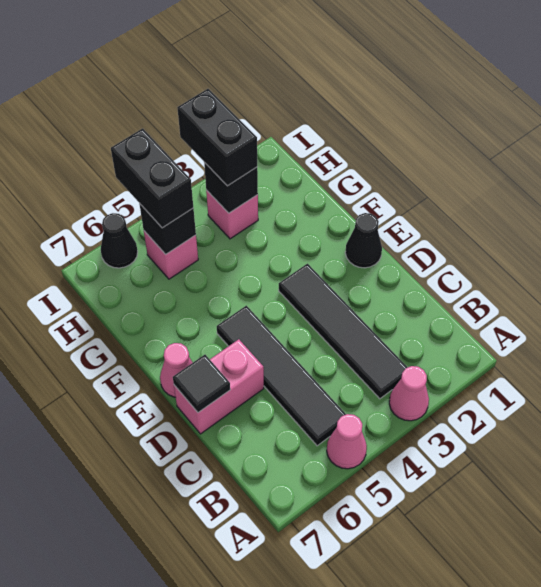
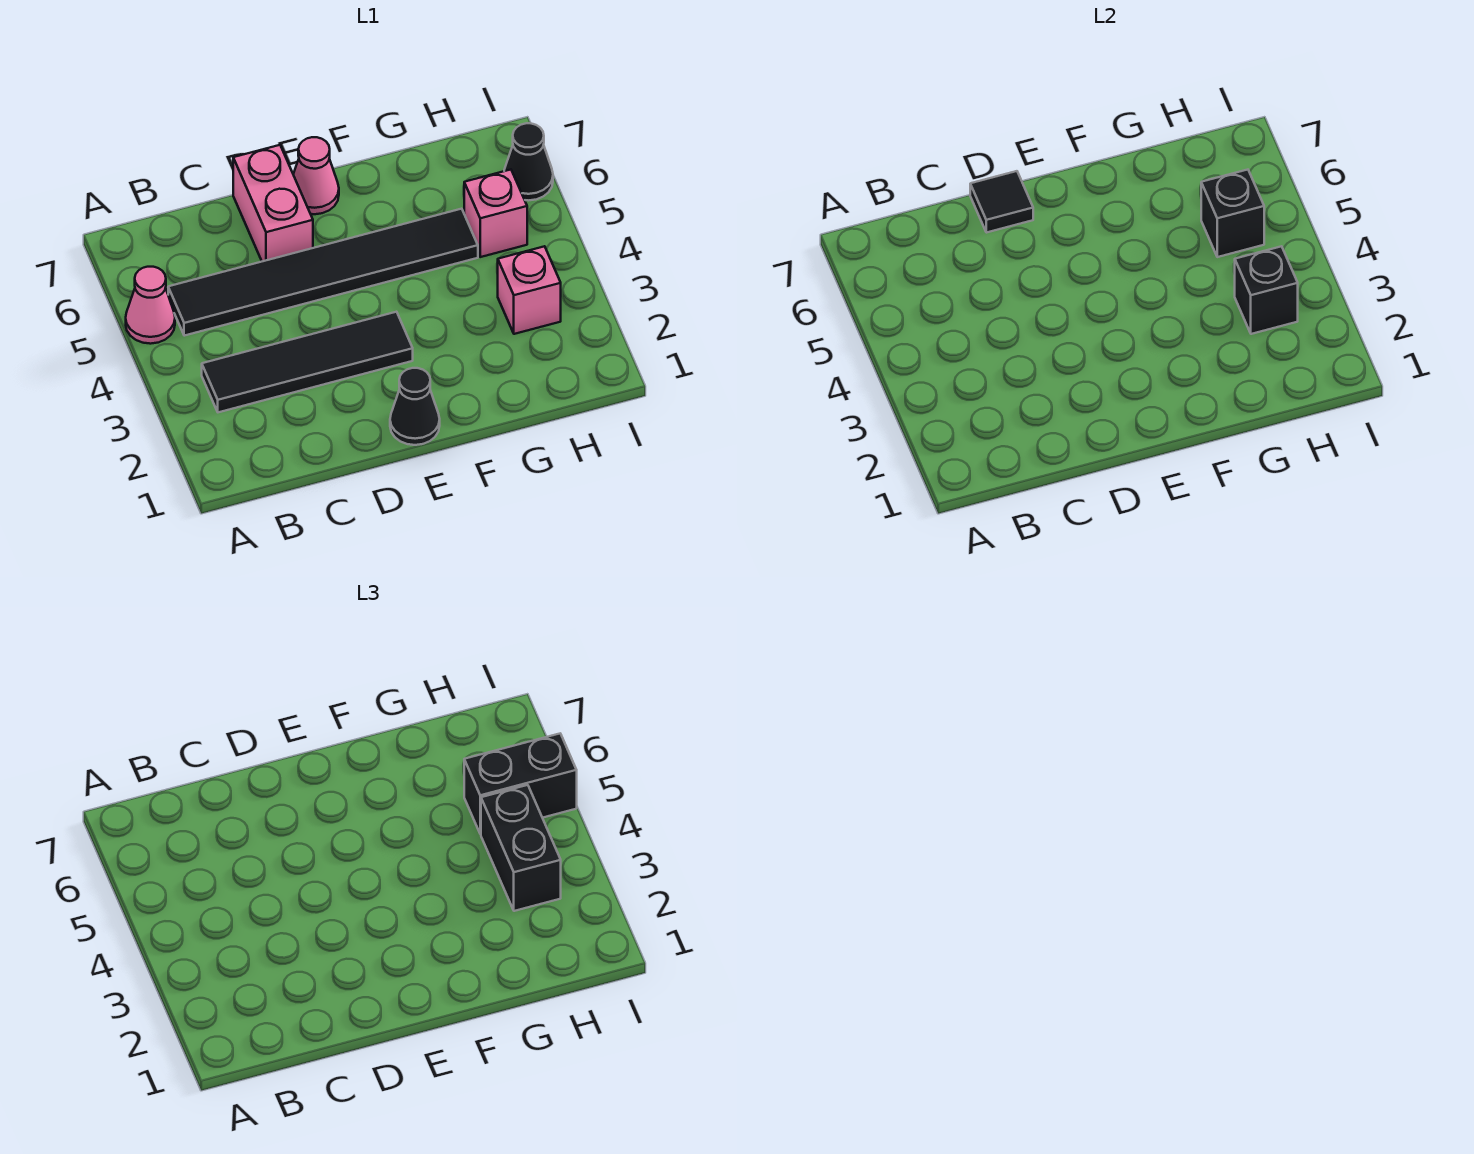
pink 1x1 cone [389,366,429,421] -> none
black 1x4 tile [217,306,346,446] -> black 1x6 tile [168,209,478,336]
black 1x2 brick [177,89,257,186] -> black 1x2 brick turned to [481,785,561,911]

